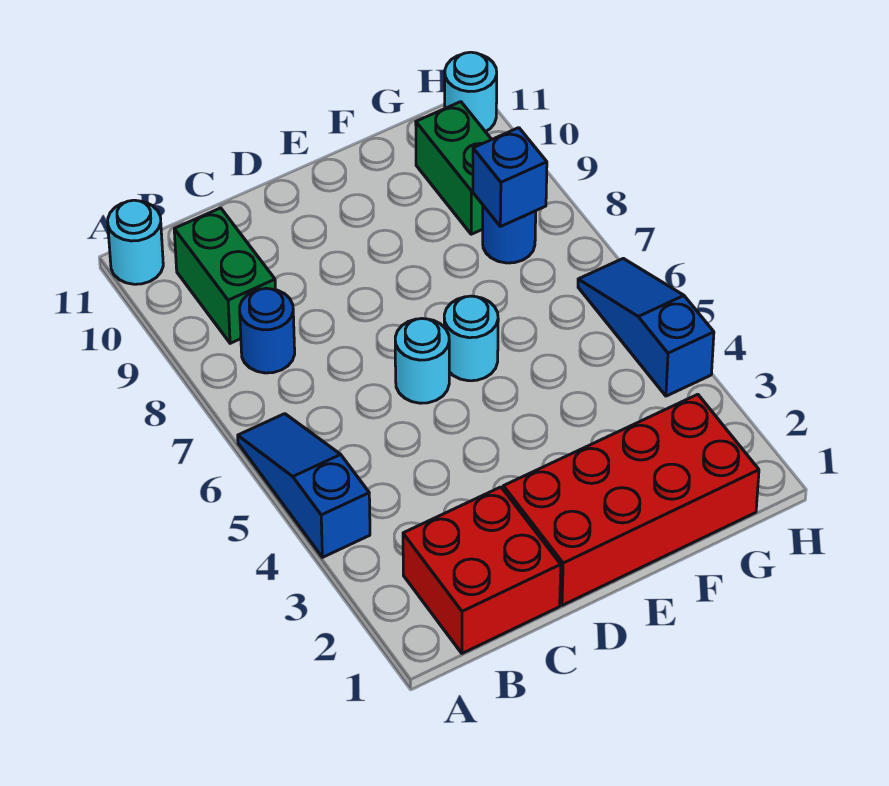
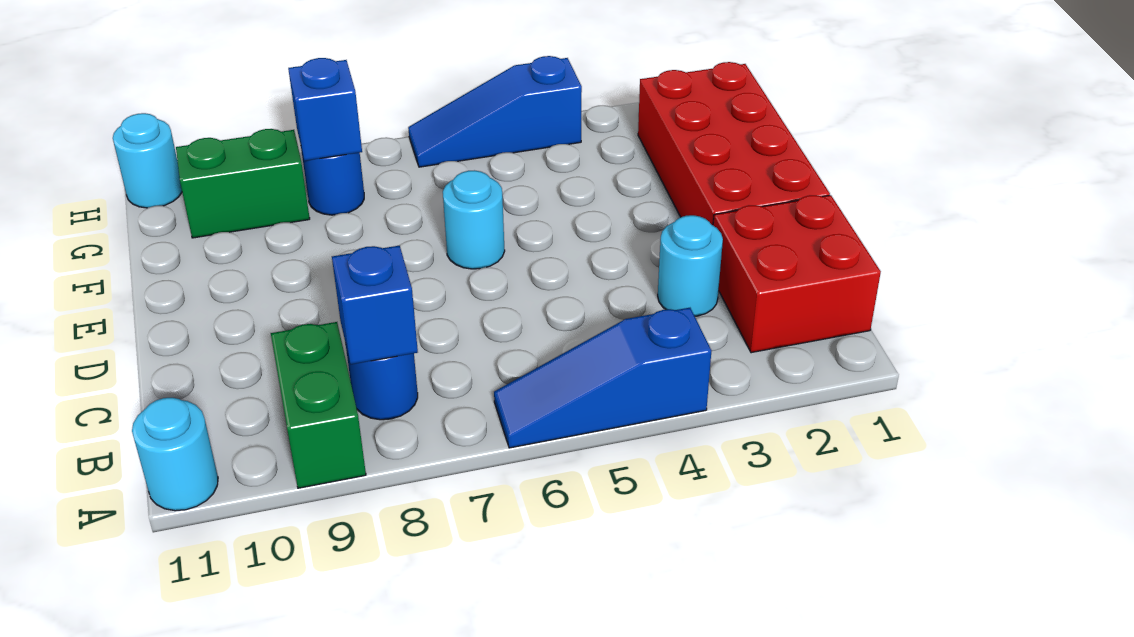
none -> blue 1x1 brick [332,245,418,364]
green 1x2 brick [174,208,275,343] -> green 1x2 brick turned to [271,322,366,488]
cyan 1x1 round brick [395,319,449,403] -> cyan 1x1 round brick moved to [658,215,723,316]

